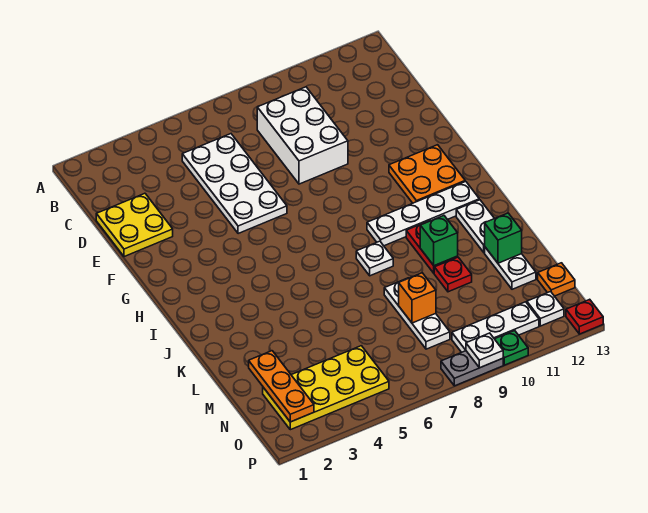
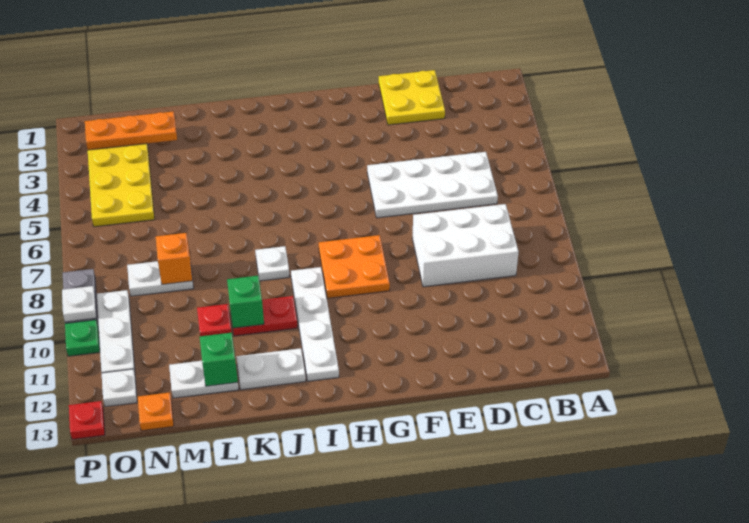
orange 2x2 plate [389,145,465,203] -> orange 2x2 plate moved to [319,235,390,298]
white 1x3 plate [384,278,450,349] -> white 1x2 plate [127,261,194,296]

